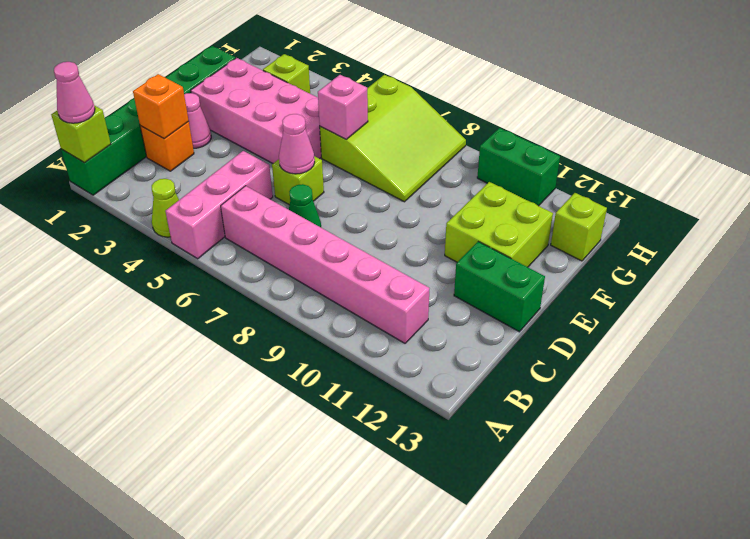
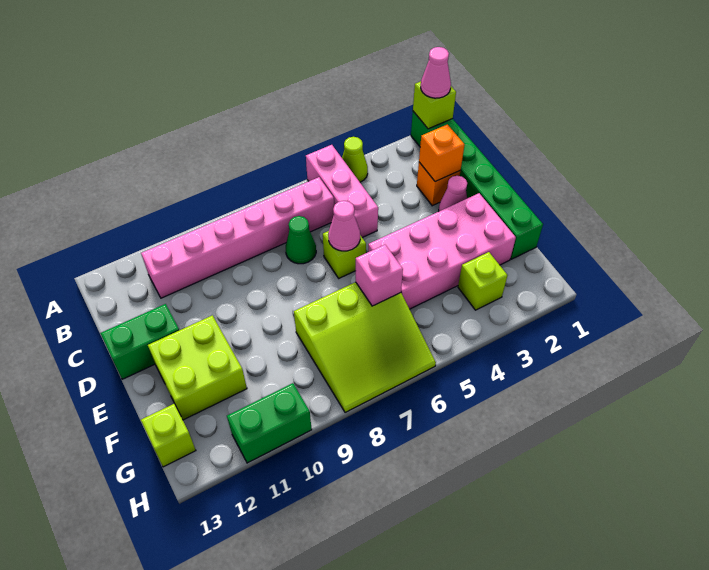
lime 3x3 slope [320,75,466,202] -> lime 3x3 slope turned to [294,282,436,413]

